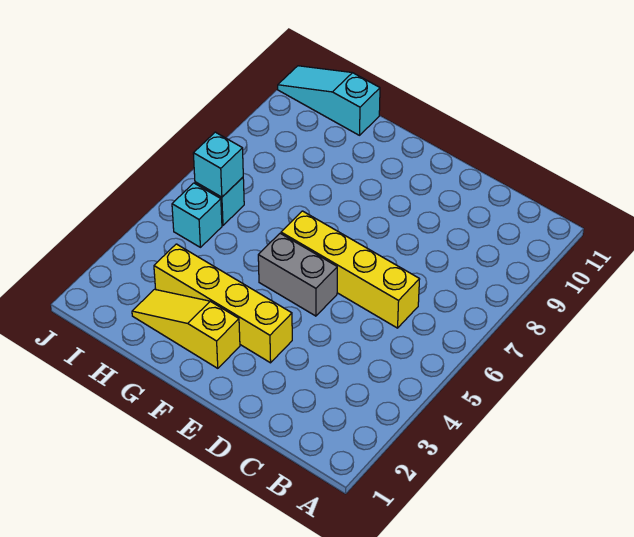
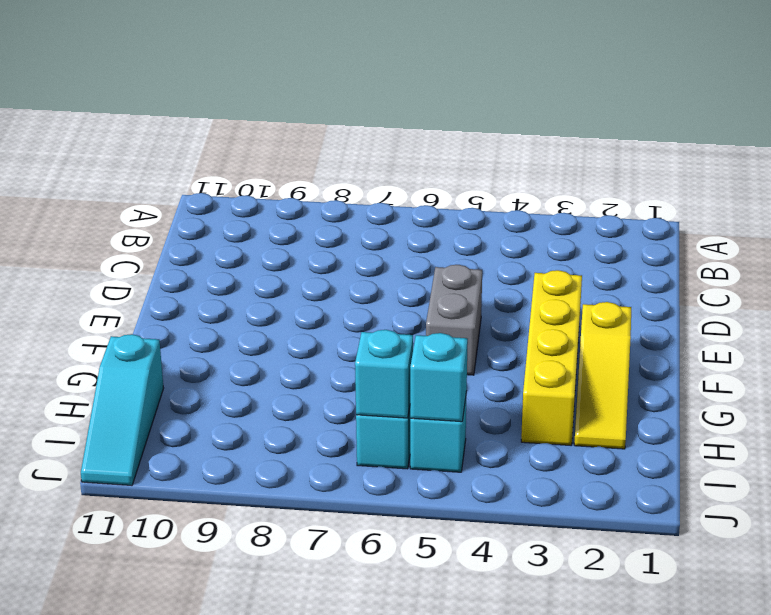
yellow 1x4 brick [281,211,420,328] -> none
none -> cyan 1x1 brick [410,333,468,422]

